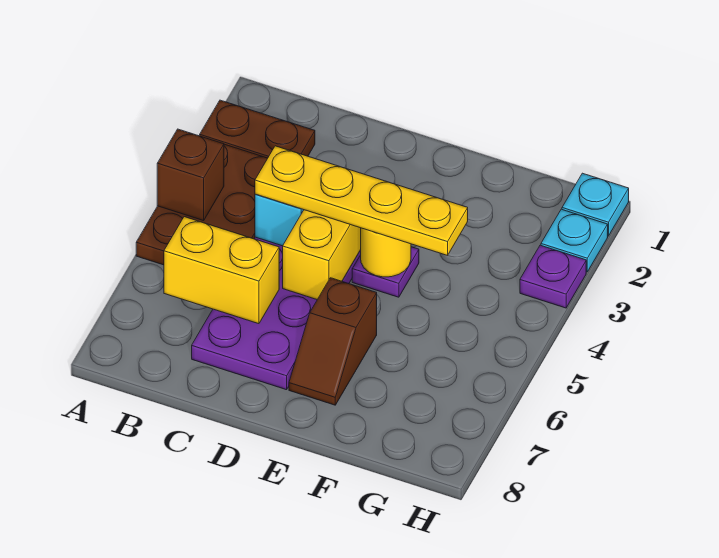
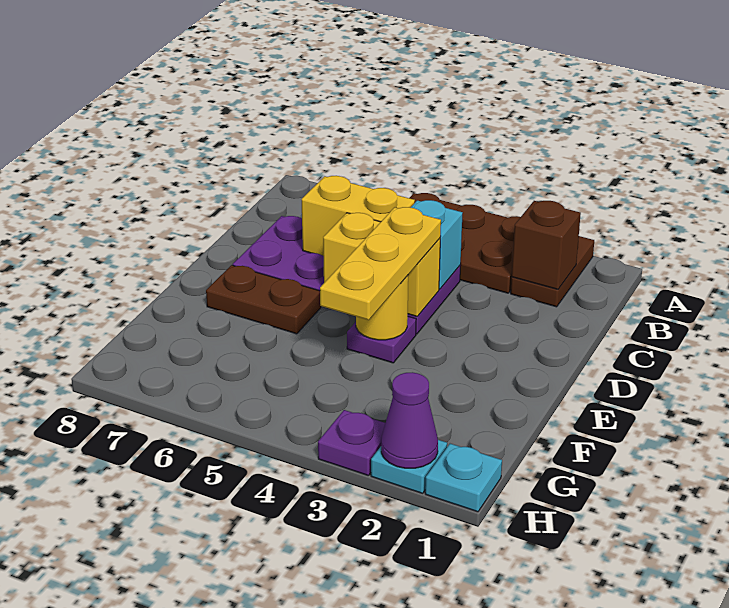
brown 1x1 brick [157,129,224,221] -> brown 1x1 brick moved to [512,201,581,289]
yellow 1x2 brick [164,217,279,324] -> yellow 1x2 brick turned to [302,176,415,256]
yellow 1x4 plate [255,146,468,255] -> yellow 1x3 plate [320,207,441,320]
brown 1x2 slope [289,278,377,405] -> brown 1x2 plate [206,265,321,334]
none -> purple 1x1 cone [381,372,438,468]

